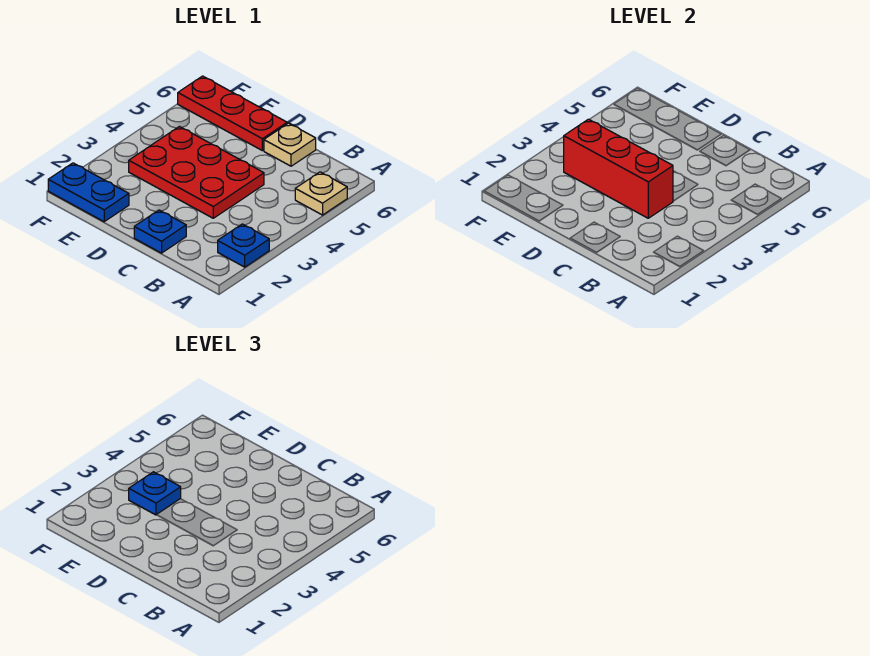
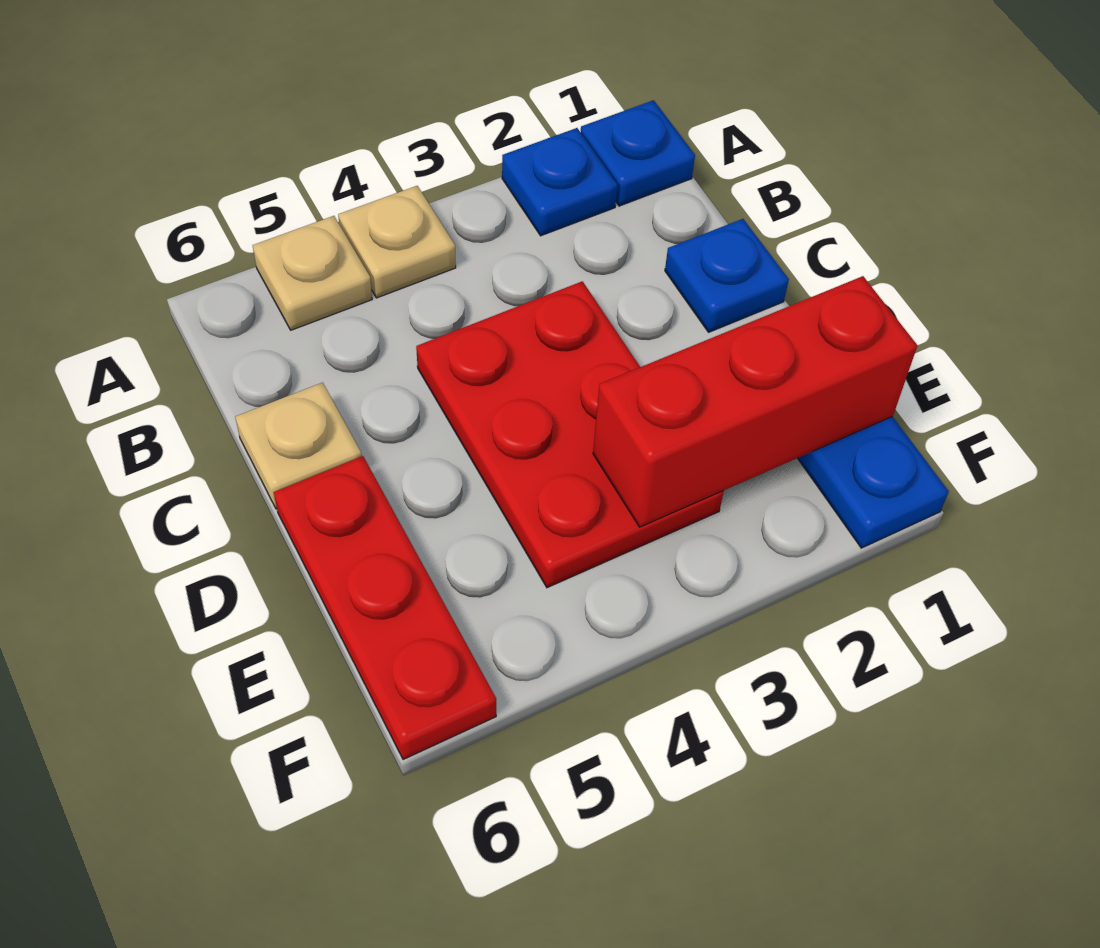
none -> tan 1x1 plate [338,186,456,298]
red 1x3 brick [564,119,673,218] -> red 1x3 brick turned to [593,276,917,527]
blue 1x1 plate [129,472,181,515] -> blue 1x1 plate moved to [581,100,695,206]

